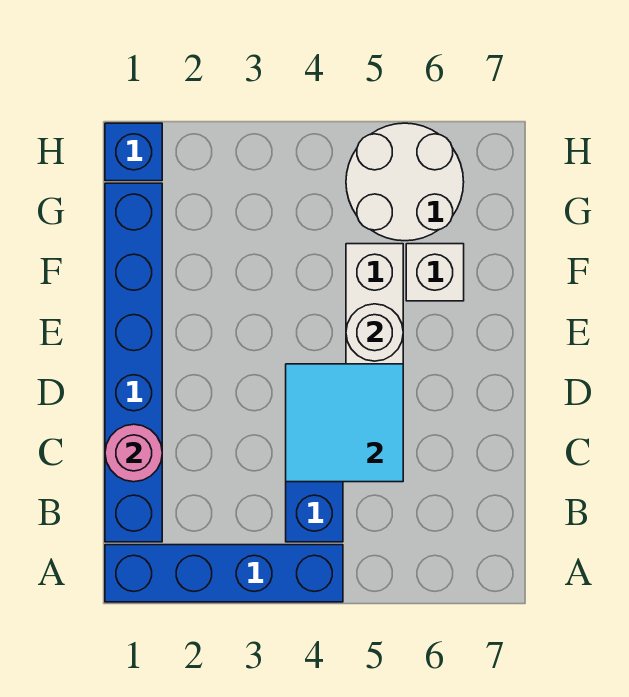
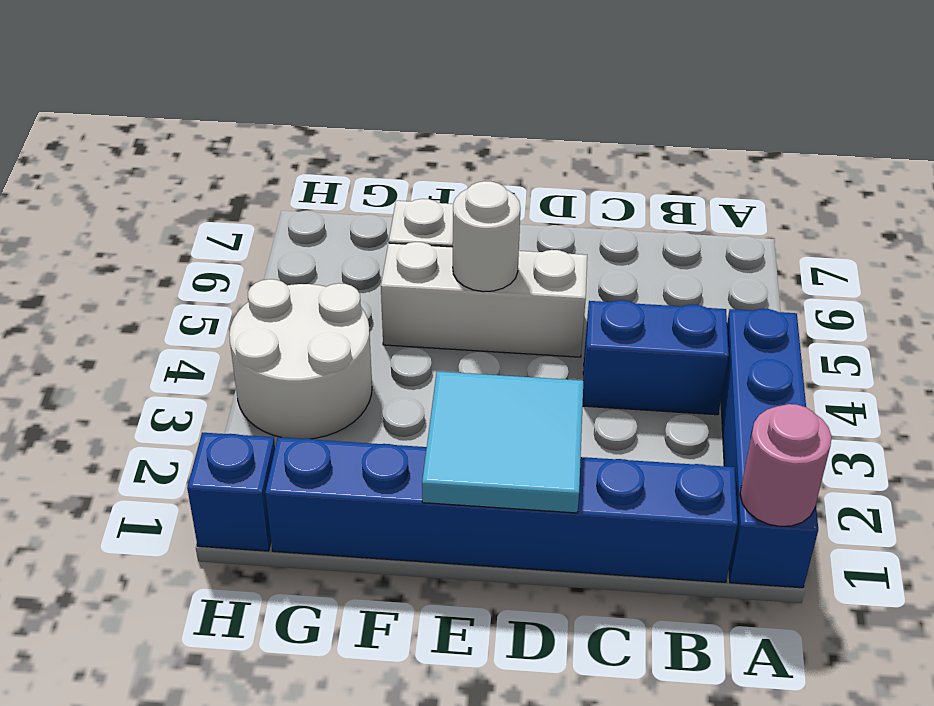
pink 1x1 round brick [105,424,162,482] -> pink 1x1 round brick moved to [740,404,832,527]
cyan 2x2 tile [286,364,403,482] -> cyan 2x2 tile moved to [422,371,583,513]
white 2x2 round brick [346,123,464,241] -> white 2x2 round brick moved to [229,279,372,439]

